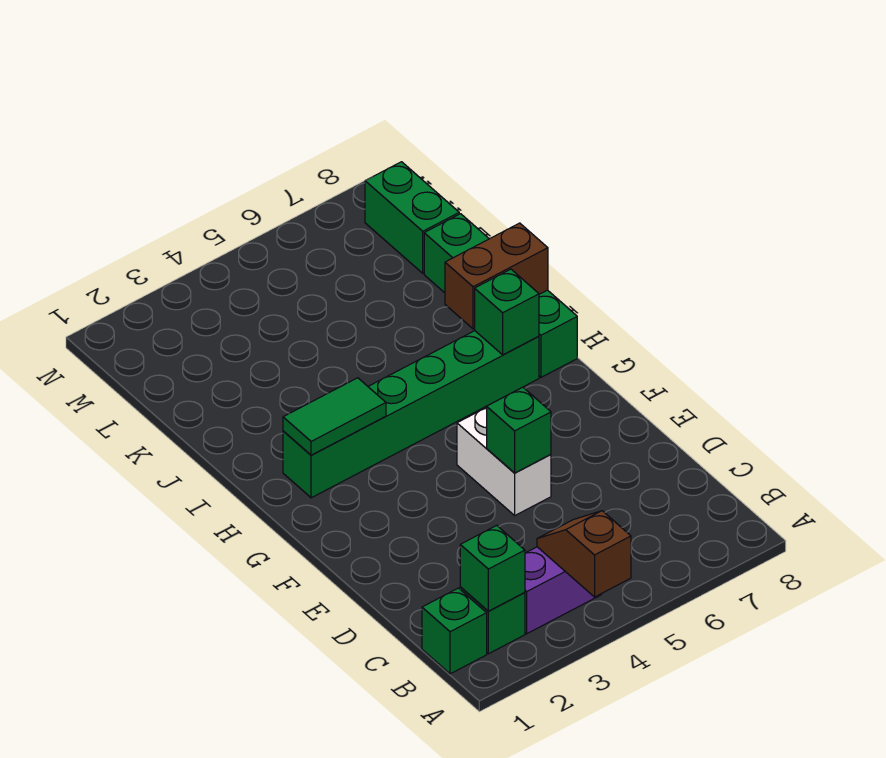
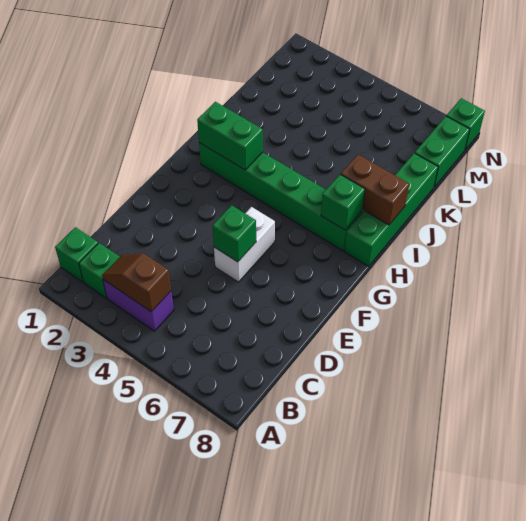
brown 1x2 slope [537,511,631,597] -> brown 1x2 slope turned to [102,253,171,312]
green 1x1 brick [460,525,525,611] -> green 1x1 brick moved to [447,98,485,150]
green 1x2 tile [283,378,386,455] -> green 1x2 brick [197,102,263,170]

